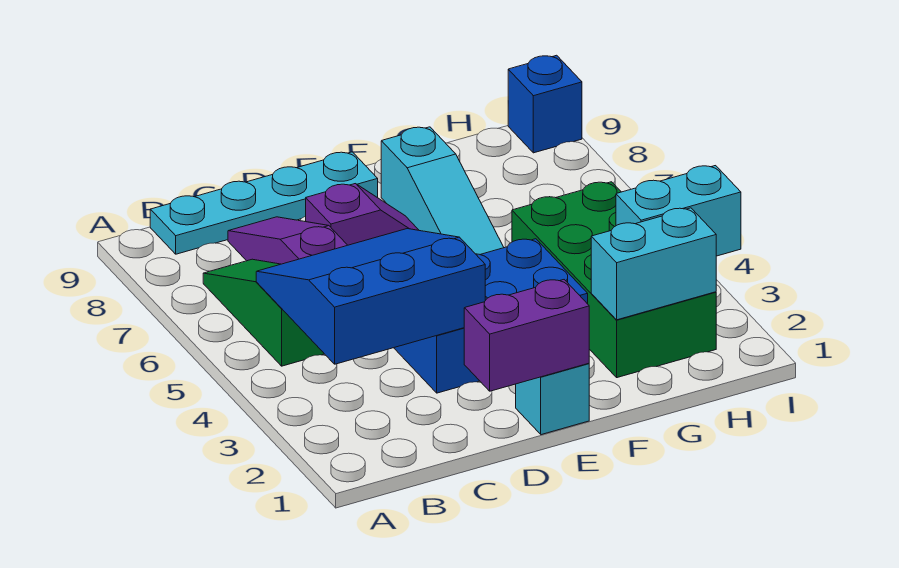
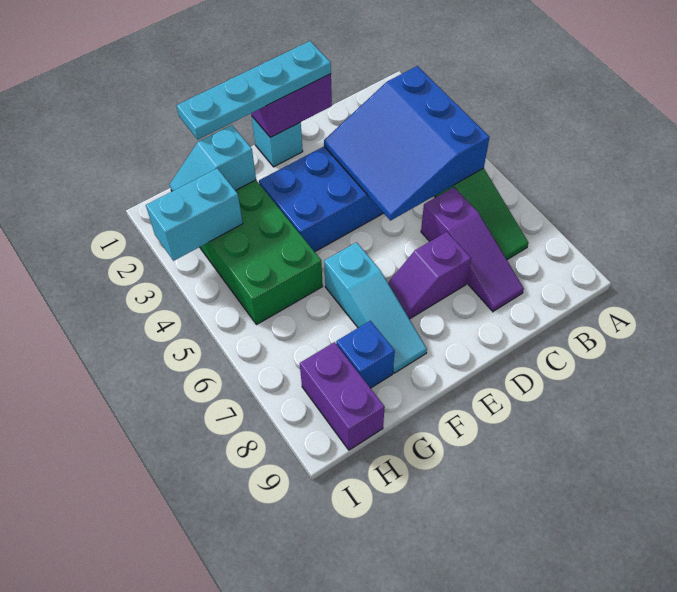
blue 3x3 slope [256,229,485,364] -> blue 3x3 slope turned to [324,66,490,221]
cyan 1x4 plate [150,152,378,254] -> cyan 1x4 plate moved to [177,41,331,139]
cyan 1x3 slope [381,127,504,255] -> cyan 1x3 slope turned to [324,242,427,373]
cyan 1x2 brick [591,208,716,320] -> cyan 1x2 slope [170,125,256,191]
none -> purple 1x2 brick [300,342,385,450]
blue 1x1 brick [508,55,582,153] -> blue 1x1 brick moved to [336,321,395,388]

